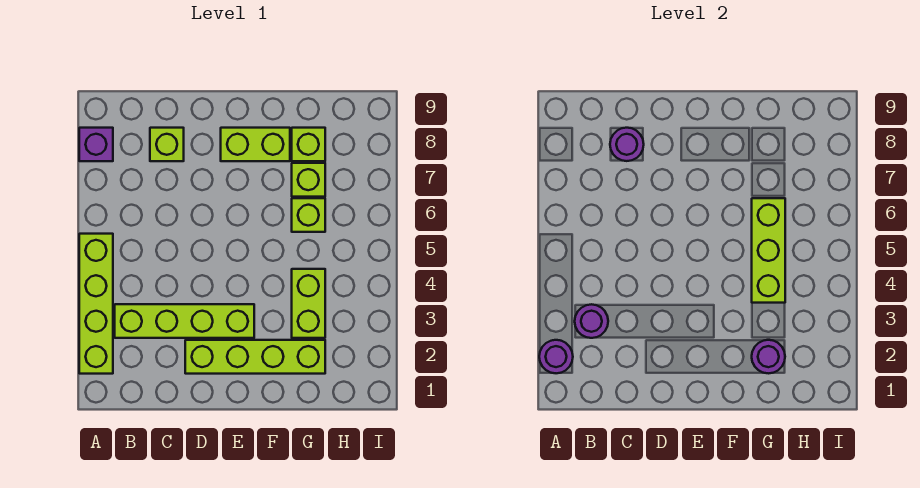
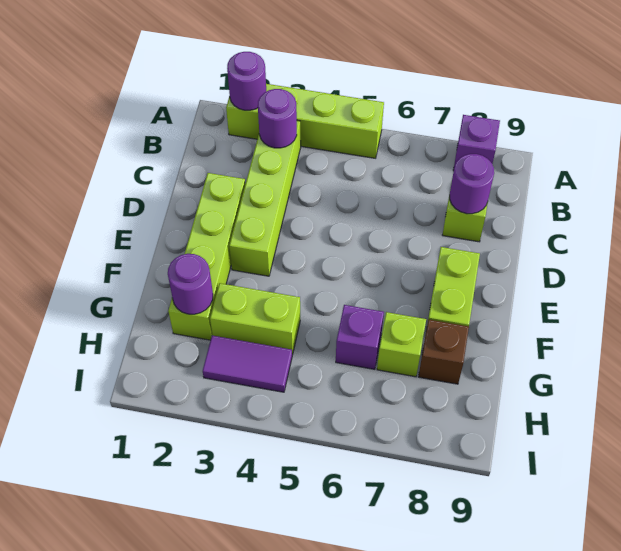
lime 1x3 brick [752,198,785,303] -> none
lime 1x1 brick [292,198,325,232] -> purple 1x1 brick [336,305,384,369]
lime 1x1 brick [292,128,325,161] -> brown 1x1 brick [418,319,469,384]
none -> purple 1x2 tile [203,335,292,392]

